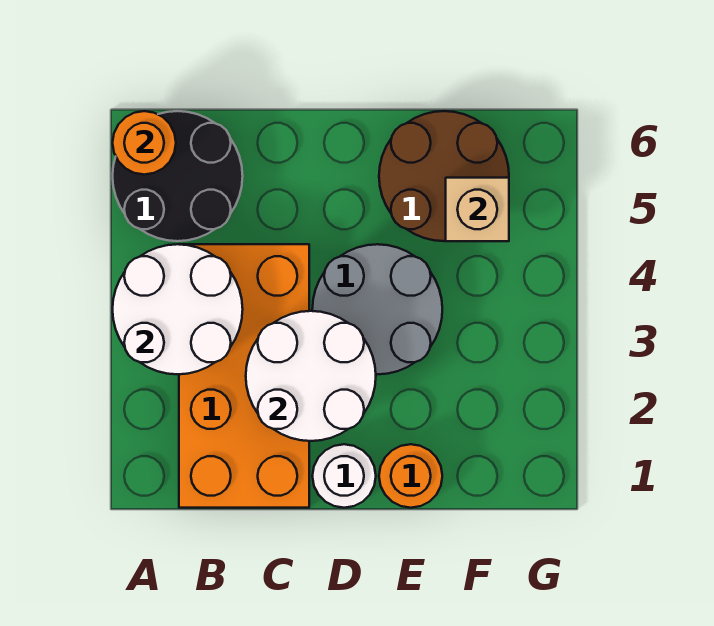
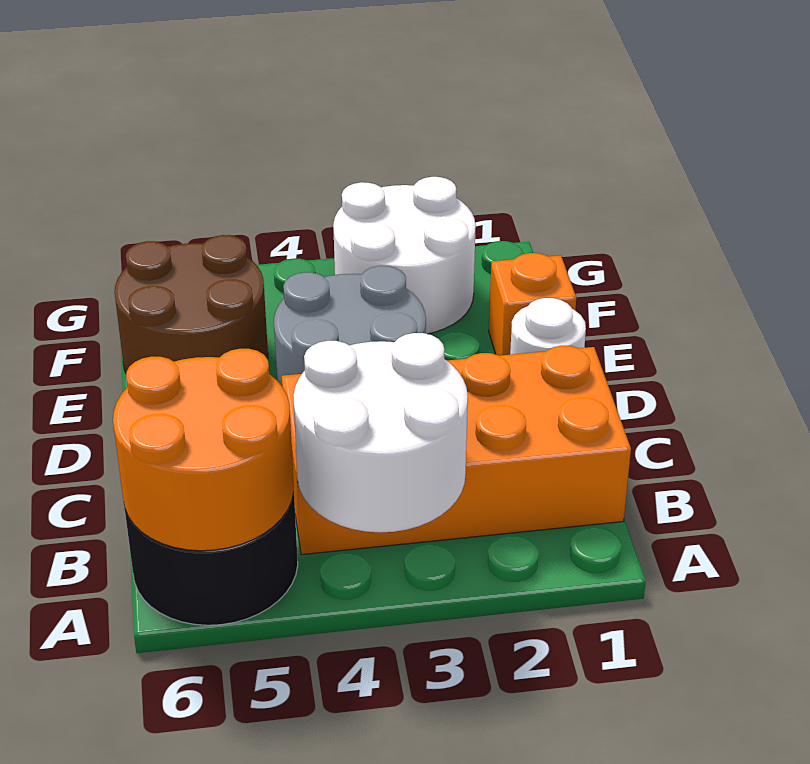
orange 1x1 round brick [113,111,176,175] -> orange 2x2 round brick [113,349,294,551]
white 2x2 round brick [246,311,376,441] -> white 2x2 round brick moved to [333,177,476,334]
orange 1x1 round brick [379,444,442,508] -> orange 1x1 brick [489,253,576,356]
tan 1x1 brick [446,178,509,241] -> none

